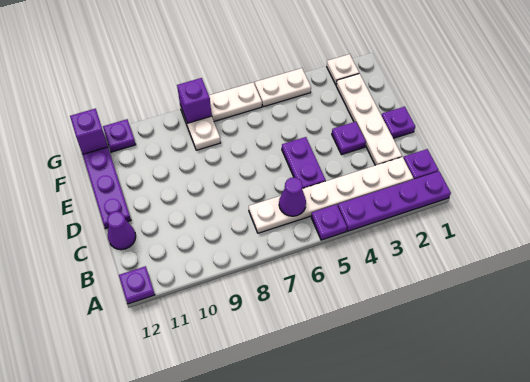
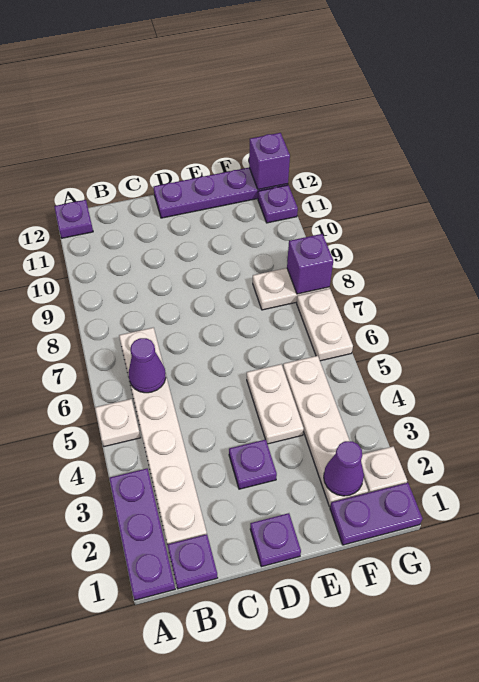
purple 1x4 plate [338,171,451,231] -> purple 1x3 plate [109,468,175,600]
purple 1x1 plate [311,204,347,240] -> white 1x1 plate [95,399,141,447]
white 1x4 plate [336,74,402,165] -> white 1x4 plate turned to [283,356,368,506]
purple 1x2 plate [282,137,326,189] -> purple 1x2 plate moved to [330,483,423,545]
purple 1x1 cone [107,211,136,250] -> purple 1x1 cone moved to [324,441,364,496]
white 1x2 plate [255,68,311,107] -> white 1x2 plate moved to [247,364,304,444]

